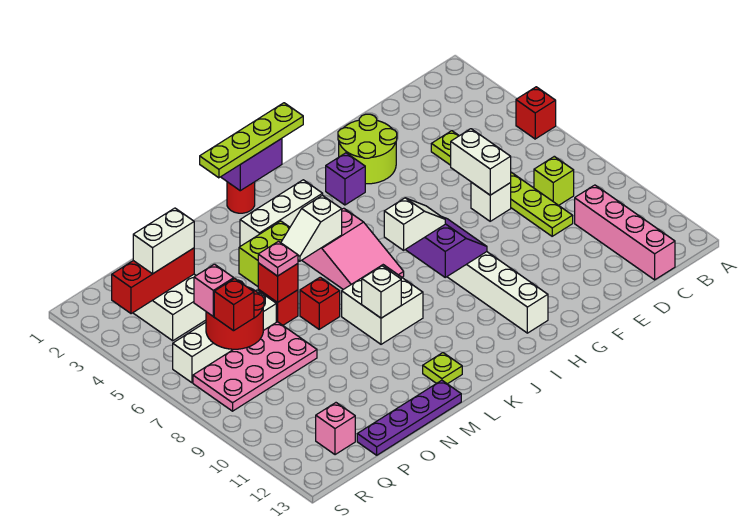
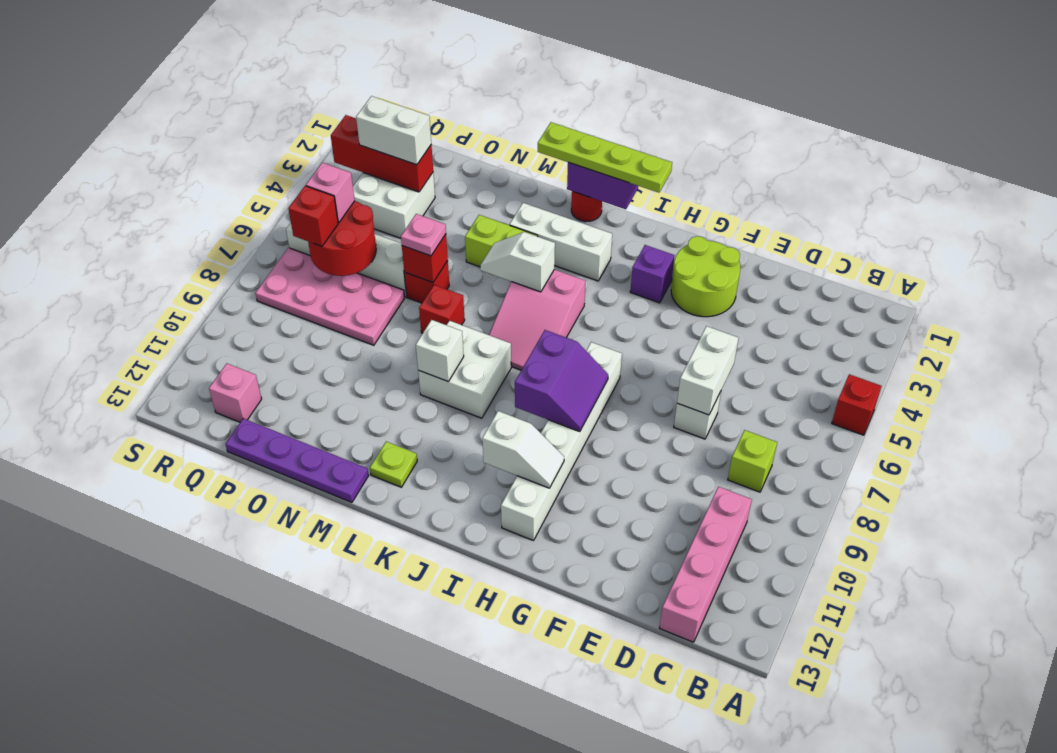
lime 1x6 plate [431,131,573,236] -> none
white 1x2 slope [384,198,445,250] -> white 1x2 slope moved to [482,411,564,488]

